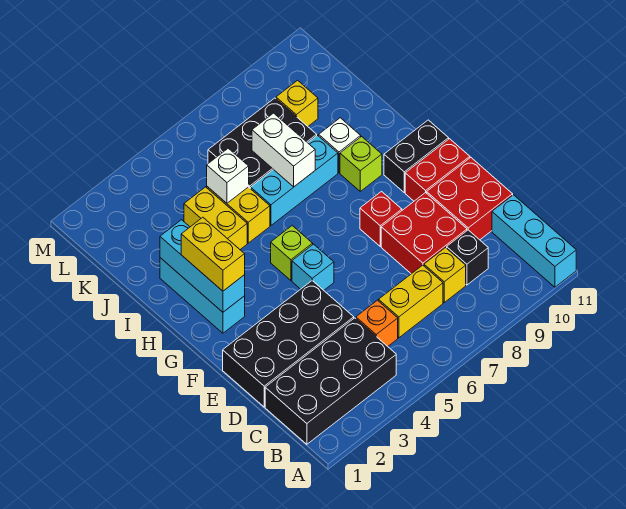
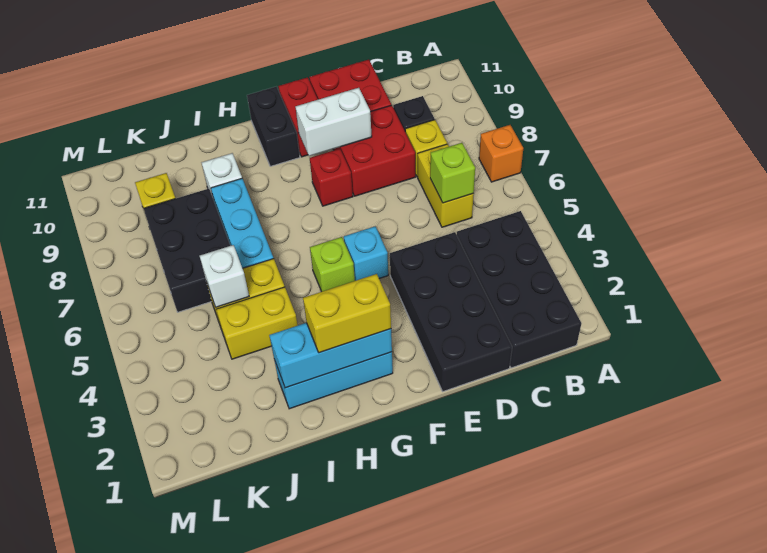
cyan 1x3 brick [492,195,576,287] -> none
orange 1x1 brick [356,300,398,346] -> orange 1x1 brick moved to [479,125,523,182]
lime 1x1 brick [340,137,382,191] -> lime 1x1 brick moved to [430,143,475,203]
white 1x2 brick [252,113,315,187] -> white 1x2 brick moved to [296,88,372,156]

